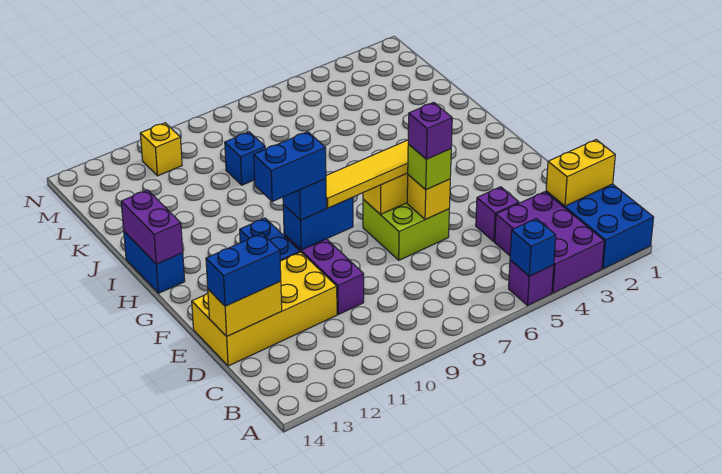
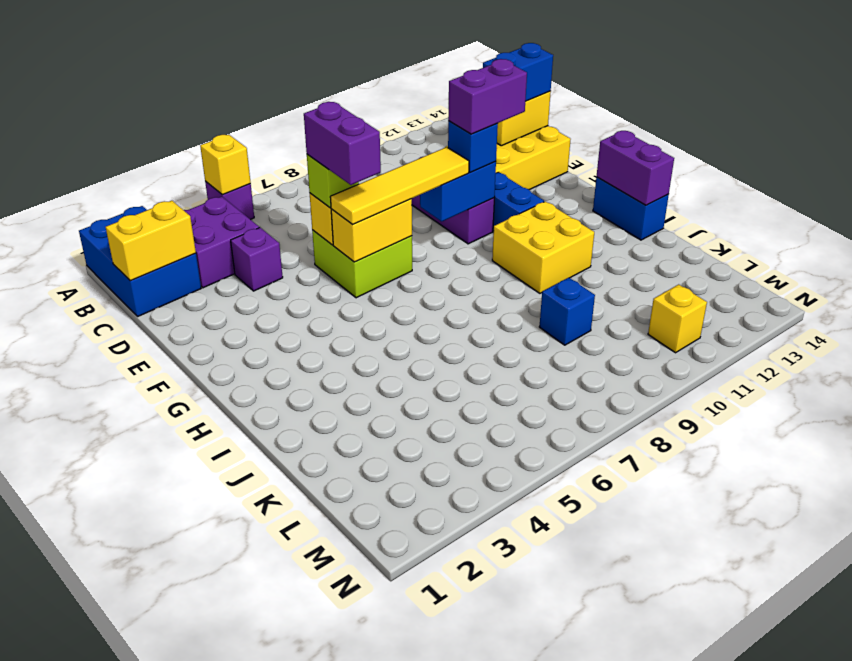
purple 2x3 brick [495,192,604,293] -> purple 2x2 brick [184,197,259,288]
blue 1x1 brick [510,219,556,276] -> yellow 1x1 brick [200,135,251,195]
purple 1x1 brick [408,102,452,159] -> purple 1x2 brick [304,102,381,185]
blue 1x2 brick [254,132,326,201] -> purple 1x2 brick [448,59,527,134]
none -> yellow 2x2 brick [492,201,594,293]

